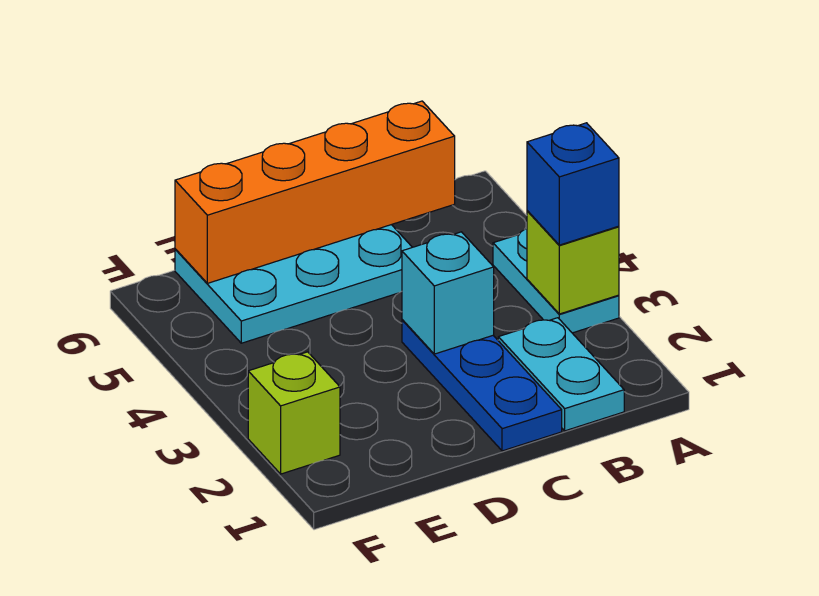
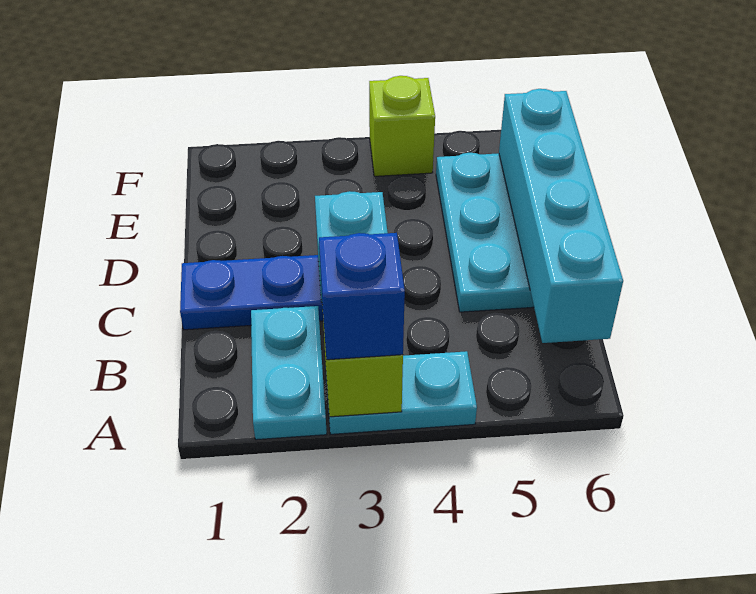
cyan 1x2 plate [498,318,624,431] -> cyan 1x2 plate turned to [251,306,327,440]
orange 1x4 brick [175,101,455,283] -> cyan 1x4 brick [499,89,623,343]
lime 1x1 brick [248,352,340,474] -> lime 1x1 brick moved to [369,76,435,176]

